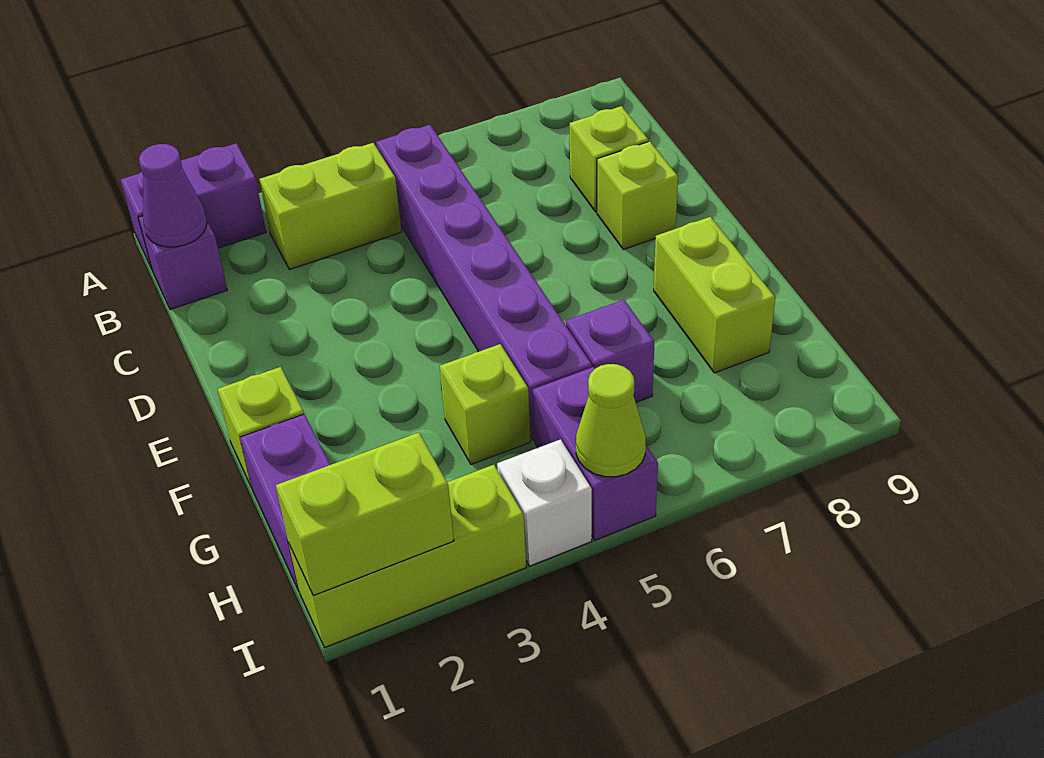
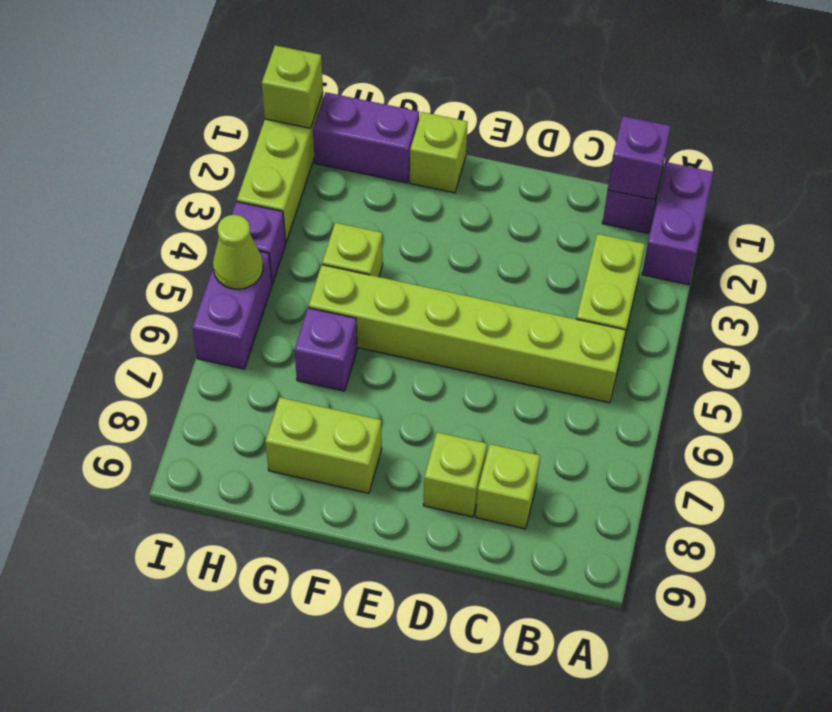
purple 1x1 cone [139,144,207,247] -> purple 1x1 brick [608,116,671,200]
purple 1x6 brick [376,125,592,441] -> lime 1x6 brick [309,265,625,403]
purple 1x2 brick [533,367,658,540] -> purple 1x2 brick turned to [192,252,272,369]
lime 1x2 brick [276,432,454,596] -> lime 1x1 brick [262,45,323,128]
white 1x1 brick [497,439,592,566] -> purple 1x1 brick [232,202,286,284]

